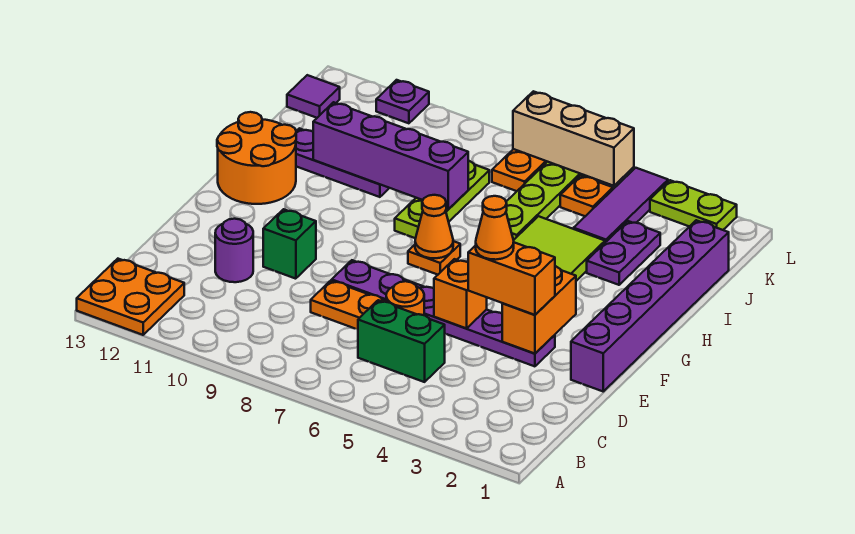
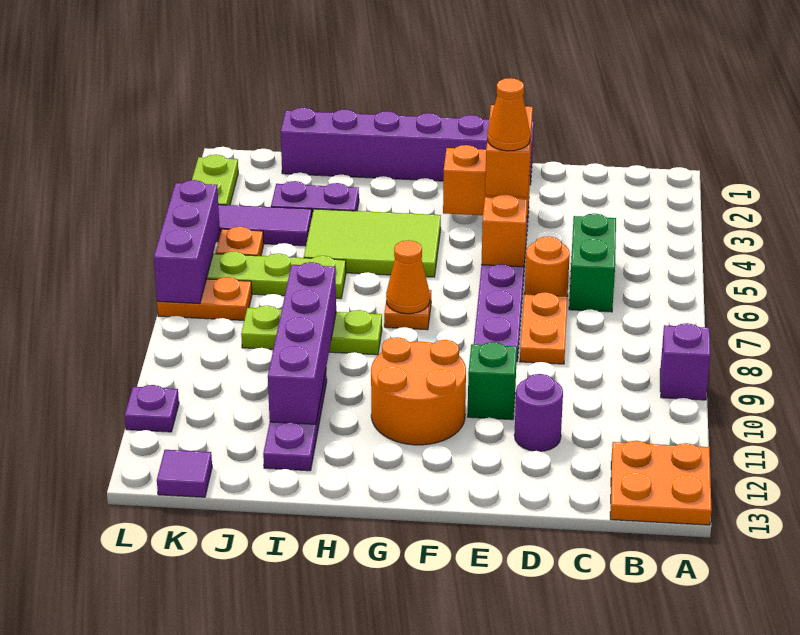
none -> purple 1x1 brick [660,323,710,400]
orange 2x2 round brick [217,112,296,204] -> orange 2x2 round brick moved to [371,337,466,445]
tan 1x3 brick [513,91,634,186] -> purple 1x3 brick [154,180,220,303]

